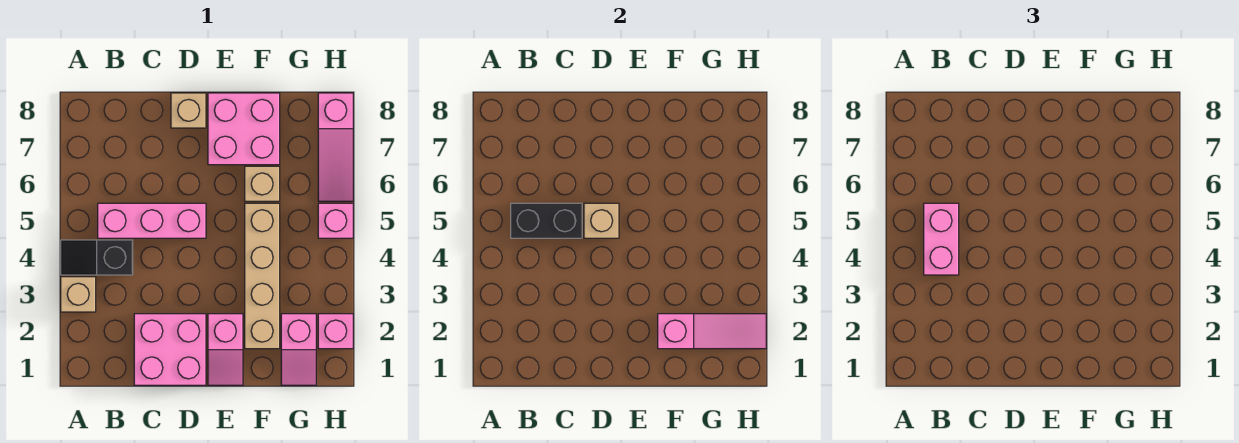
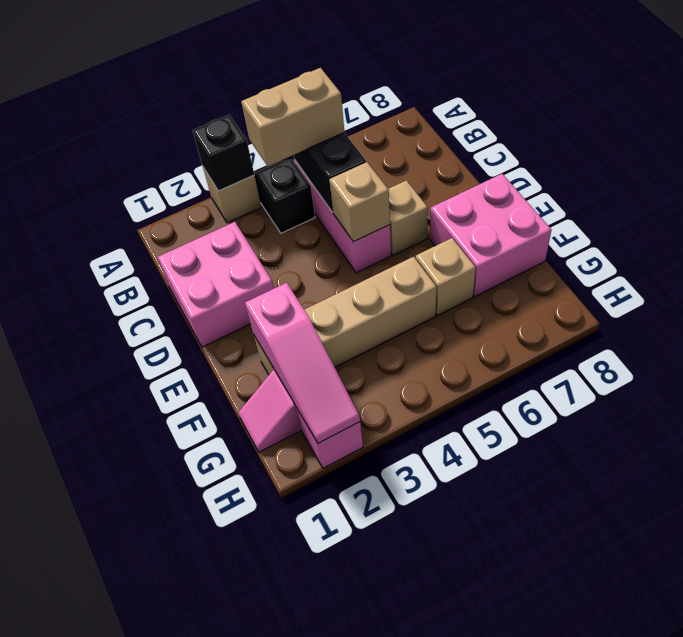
none -> black 1x1 brick [192,115,254,191]
pink 1x2 brick [924,203,959,275] -> tan 1x2 brick [241,68,344,166]
tan 1x1 brick [171,93,206,128] -> tan 1x1 brick moved to [389,180,428,255]
pink 1x2 slope [208,314,243,385] -> none
pink 1x1 brick [318,203,353,238] -> none
pink 1x3 slope [318,93,353,201] -> none

